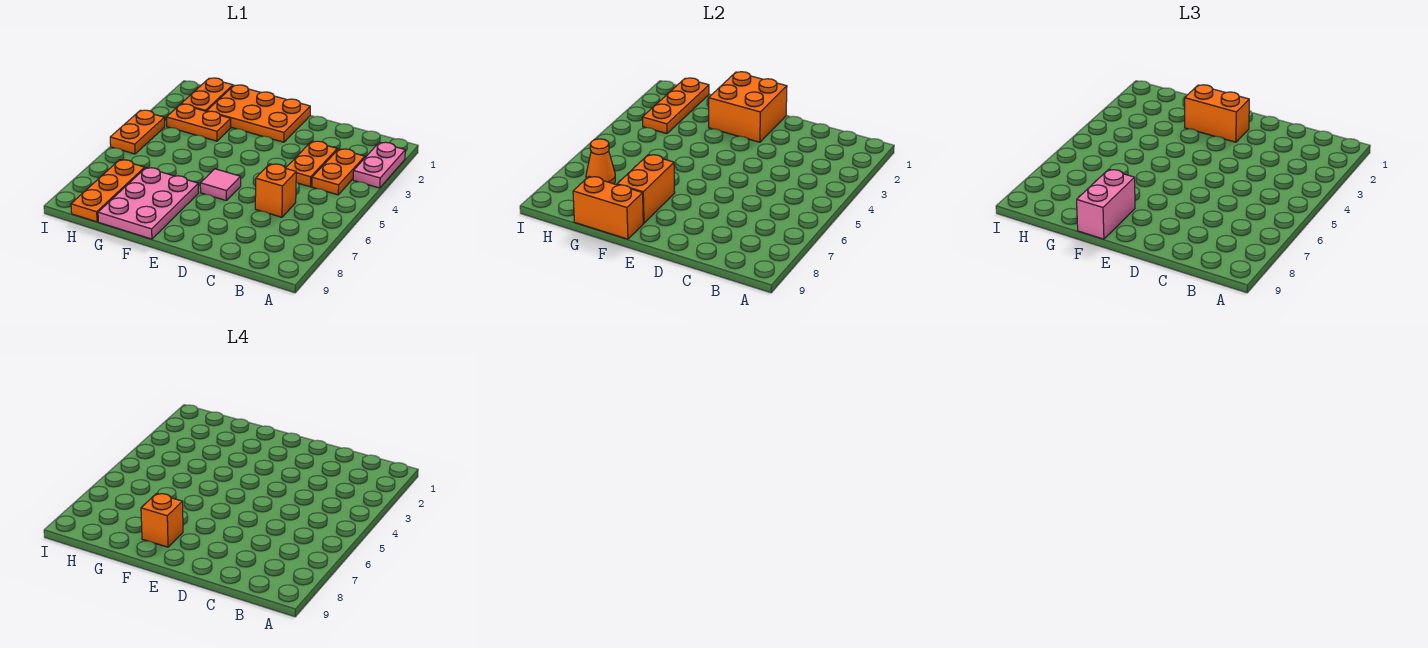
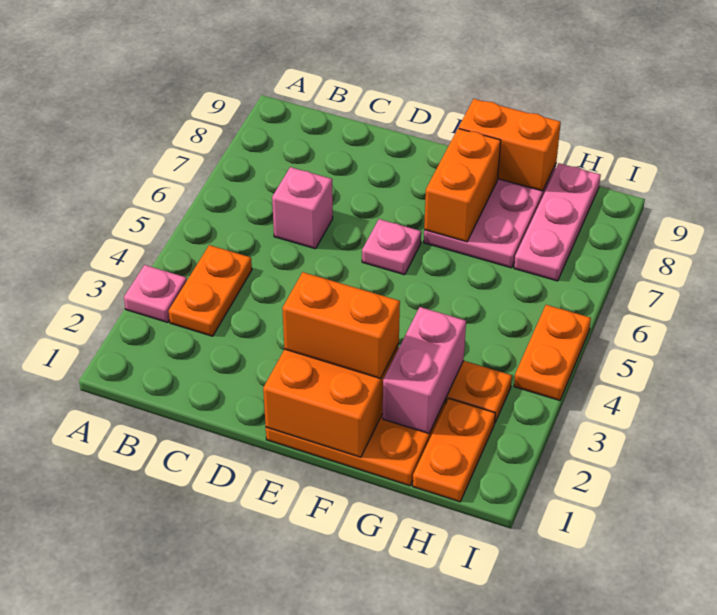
pink 1x2 plate [353,142,405,188] -> pink 1x1 plate [124,265,187,322]
orange 1x2 plate [286,141,337,187] -> none
orange 1x1 brick [255,164,296,217] -> pink 1x1 brick [272,167,333,249]
pink 1x1 tile [200,169,241,201] -> pink 1x1 plate [362,219,421,275]
pink 1x2 brick [1077,170,1135,239] -> pink 1x2 brick moved to [383,307,466,433]
orange 1x1 brick [141,494,183,547] -> none
orange 1x3 plate [642,78,709,134] -> none
orange 1x3 plate [71,160,145,222] -> pink 1x3 plate [514,163,601,281]
orange 1x1 cone [586,139,615,184] -> none

